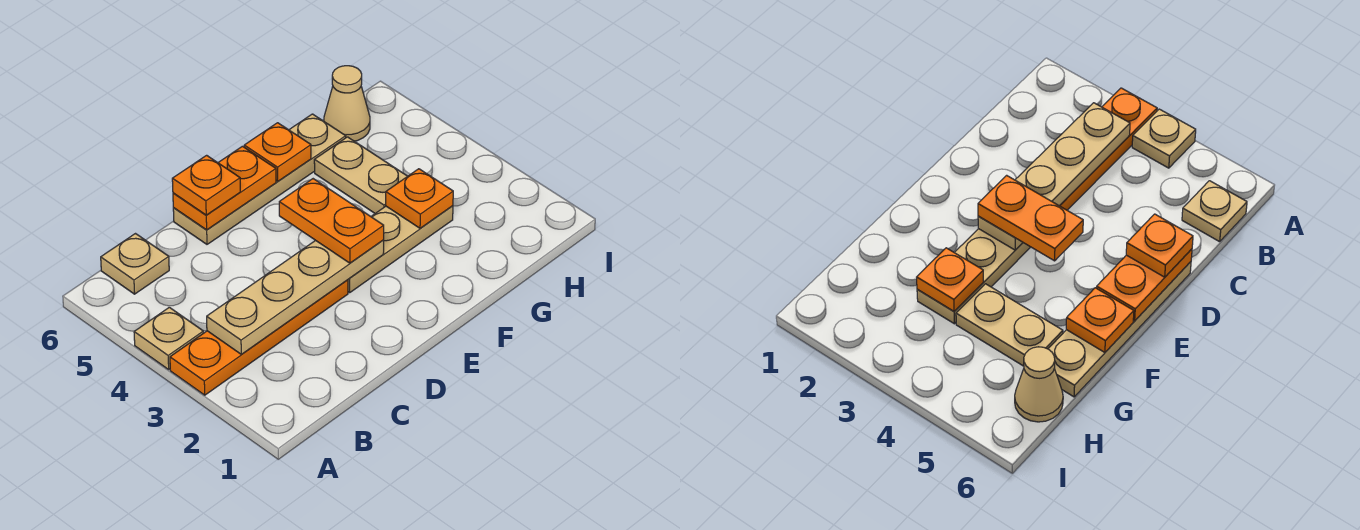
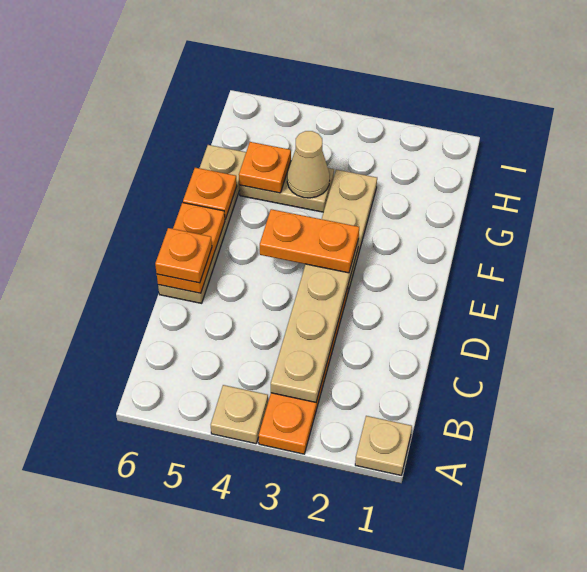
tan 1x1 plate [101,234,169,294] -> tan 1x1 plate moved to [355,416,412,475]
orange 1x1 plate [386,169,453,228] -> orange 1x1 plate moved to [239,142,291,193]
tan 1x1 cone [324,66,370,141] -> tan 1x1 cone moved to [287,131,330,198]

